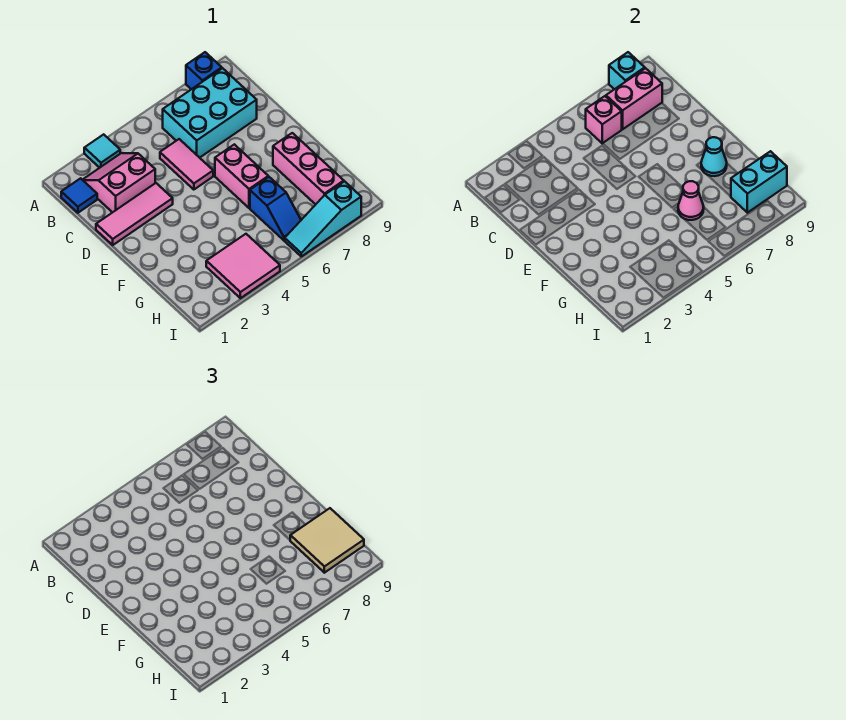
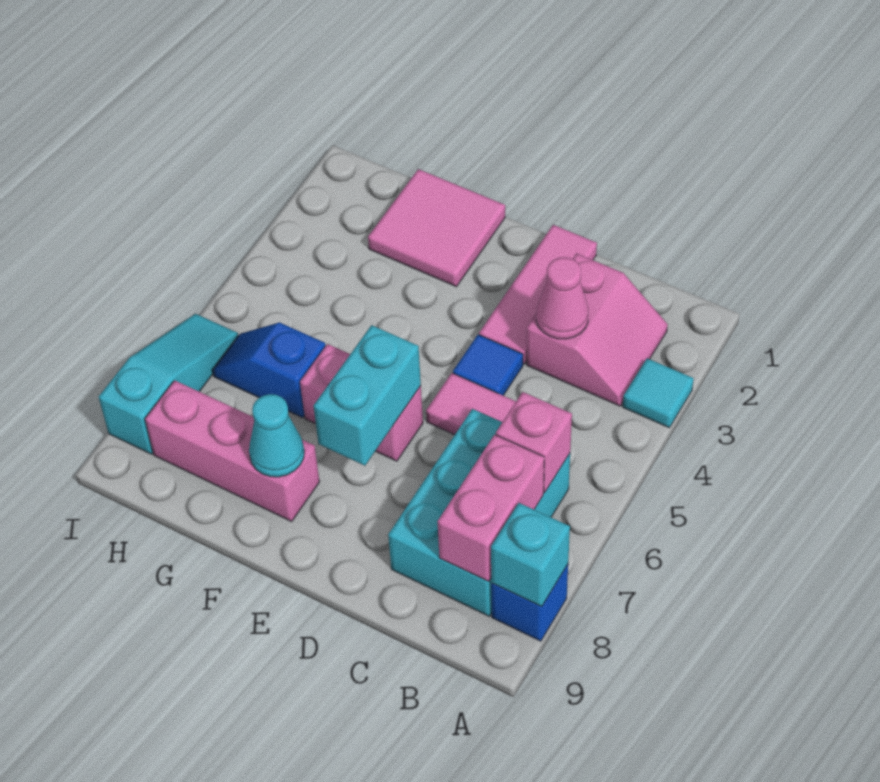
blue 1x1 tile [61,178,97,213] -> blue 1x1 tile moved to [453,335,523,396]
pink 1x1 cone [678,181,704,220] -> pink 1x1 cone moved to [536,257,588,339]
tan 2x2 tile [290,508,364,573] -> none
pink 2x2 tile [206,234,280,298] -> pink 2x2 tile moved to [368,169,505,287]
cyan 1x2 brick [731,151,787,213] -> cyan 1x2 brick moved to [313,325,421,466]

